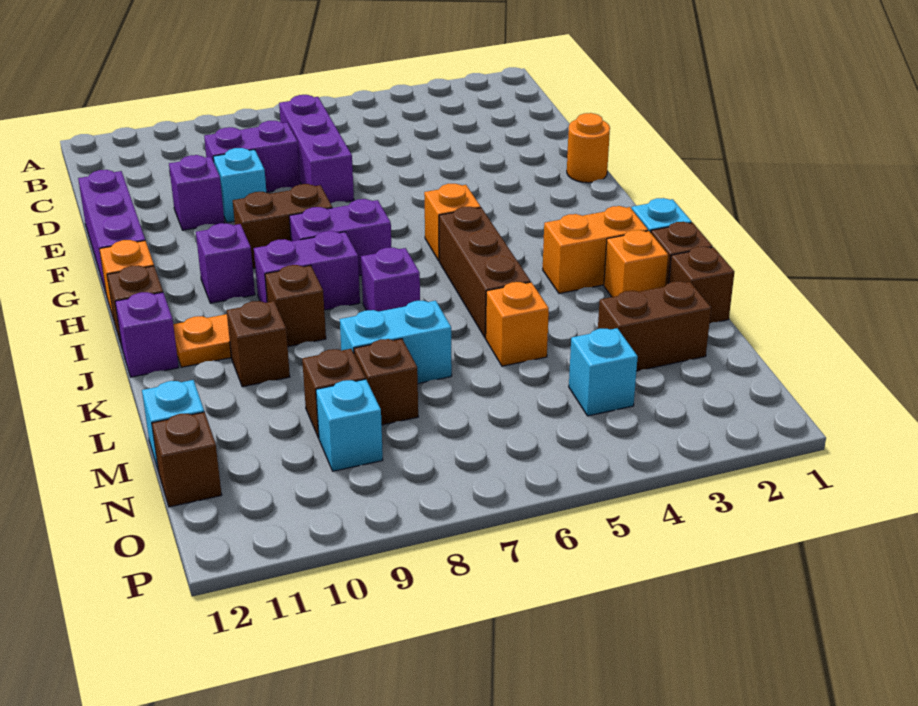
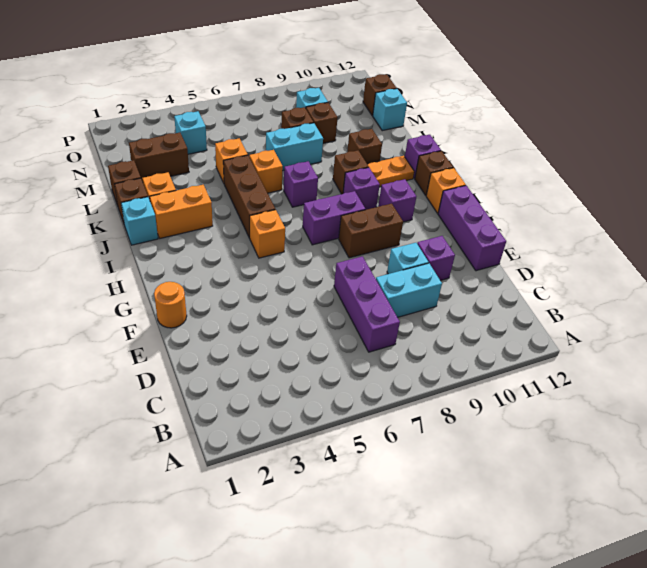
purple 1x2 brick [204,121,300,192] -> cyan 1x2 brick [376,263,442,317]
purple 1x2 brick [254,231,360,310] -> purple 1x1 brick [343,167,380,210]
none -> orange 1x1 brick [249,150,283,193]

